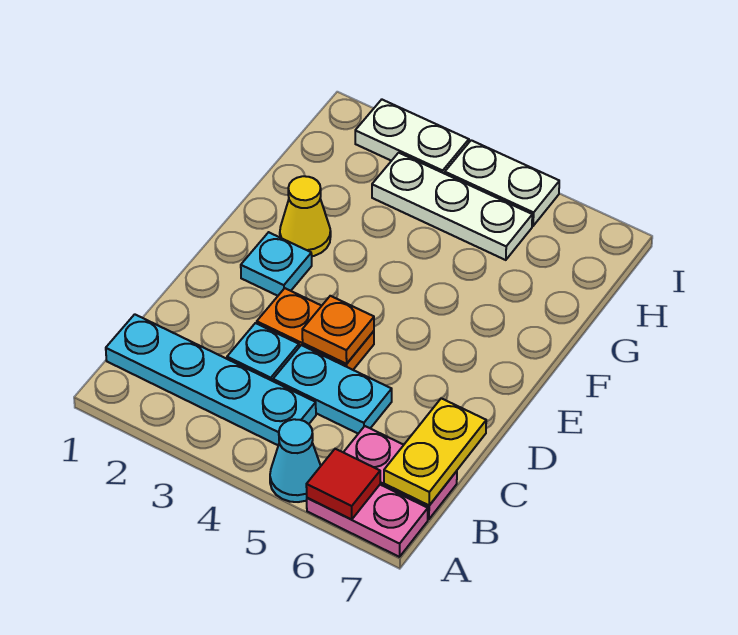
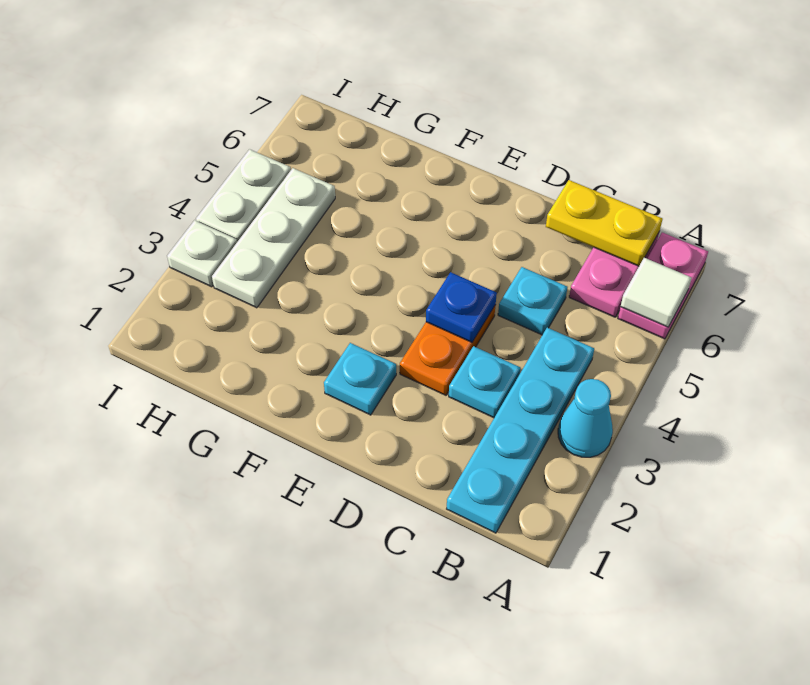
cyan 1x1 cone [270,419,321,502] -> cyan 1x1 cone moved to [558,379,613,457]
red 1x1 tile [306,449,380,520] -> white 1x1 tile [621,258,691,327]
cyan 1x2 plate [273,345,392,434] -> cyan 1x1 plate [498,267,567,335]
orange 1x1 plate [302,296,374,364] -> blue 1x1 plate [426,272,497,342]
yellow 1x1 cone [280,176,331,256] -> none
white 1x2 plate [355,100,469,174] -> white 1x1 plate [167,220,237,287]

